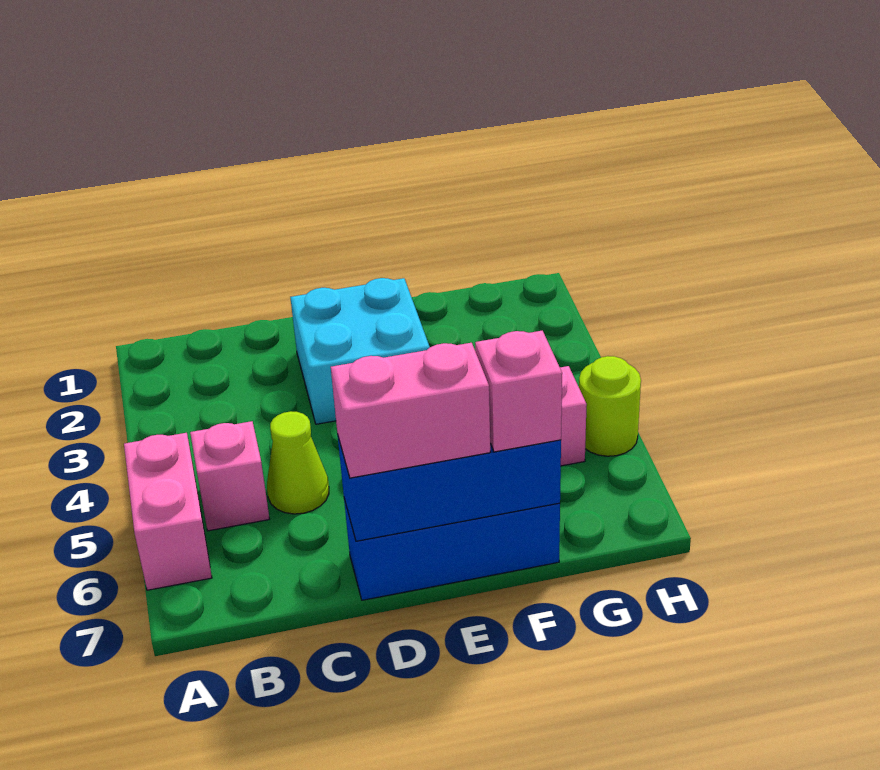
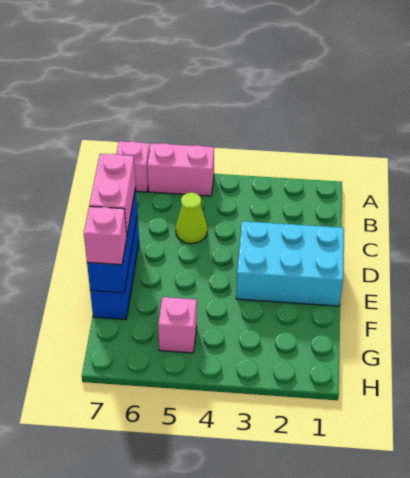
pink 1x1 brick [190,421,269,531] -> pink 1x1 brick moved to [116,141,150,192]
cyan 2x2 brick [290,278,430,424] -> cyan 2x3 brick [236,221,344,306]
lime 1x1 round brick [579,356,641,456] -> none

